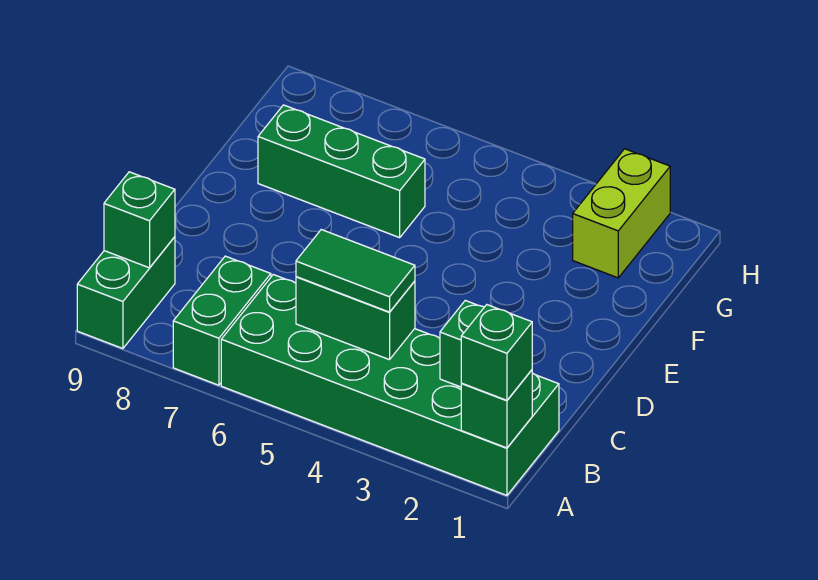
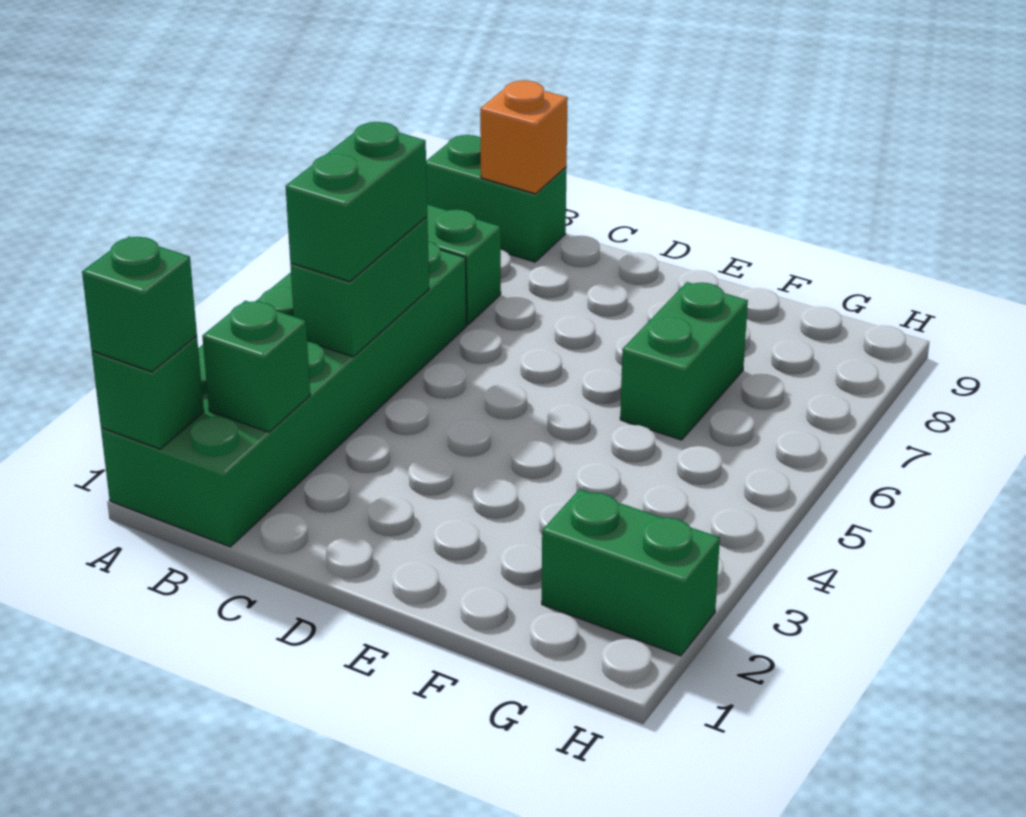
green 1x2 tile [296,230,415,312] -> green 1x2 brick [286,122,427,282]
green 1x1 brick [104,172,175,268] -> orange 1x1 brick [480,81,568,194]
green 1x3 brick [258,105,425,238] -> green 1x2 brick [620,282,748,440]
lime 1x2 brick [573,149,670,278] -> green 1x2 brick [542,489,720,656]

